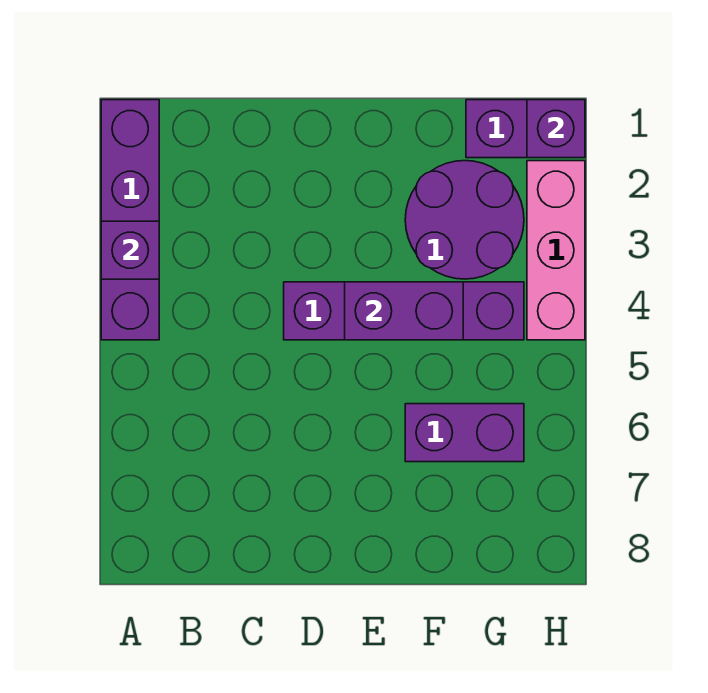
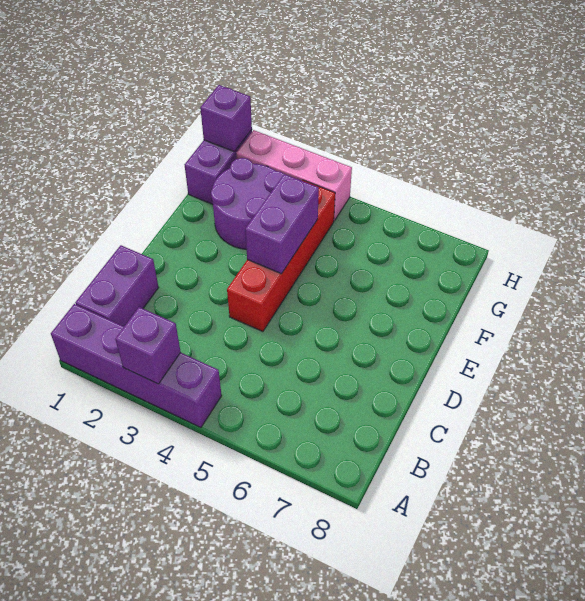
purple 1x4 brick [284,282,524,340] -> red 1x4 brick [227,180,335,332]
purple 1x2 brick [405,404,524,462] -> purple 1x2 brick moved to [75,245,159,326]

